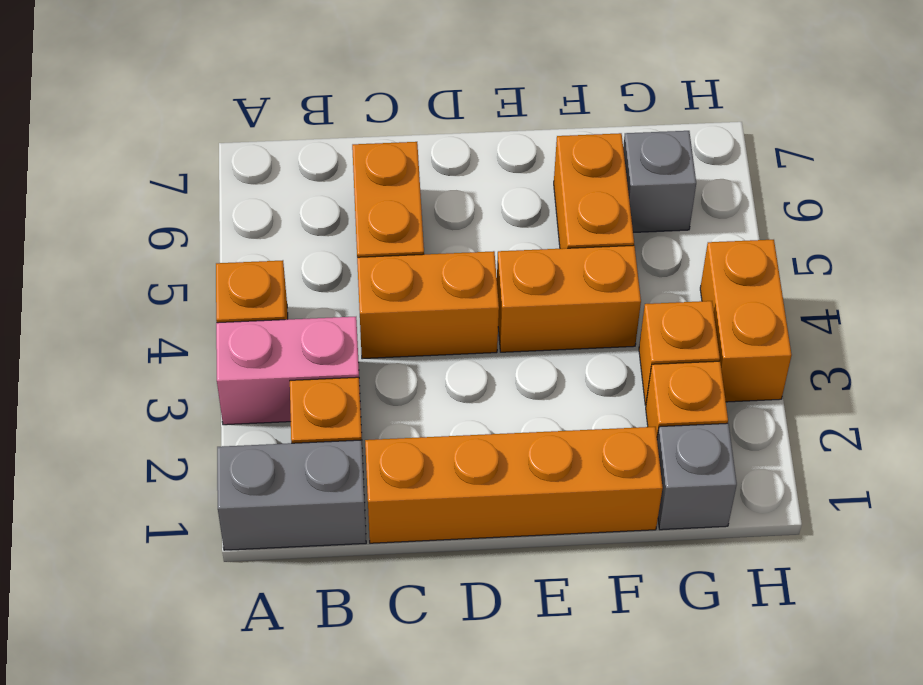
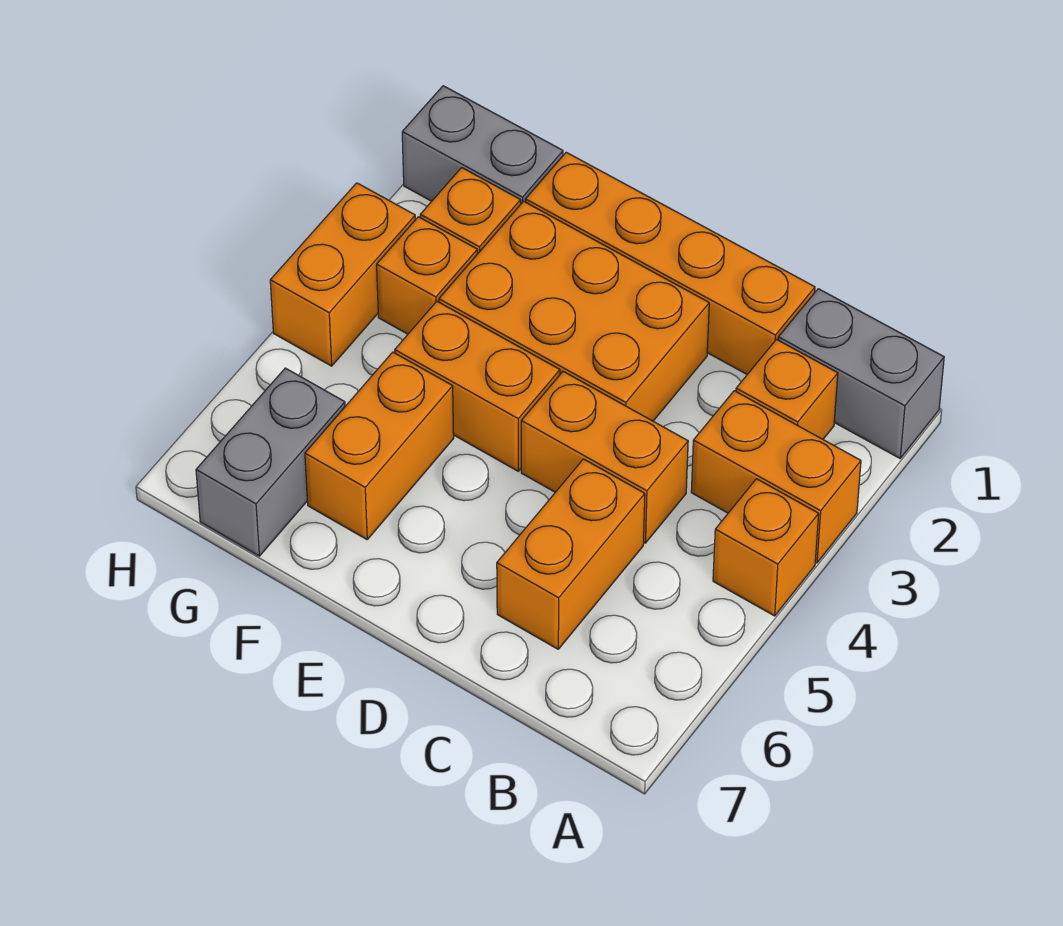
pink 1x2 brick [216,317,361,425] -> orange 1x2 brick [691,391,861,563]
none -> orange 2x3 brick [439,201,709,421]
grey 1x1 brick [657,423,737,530] -> grey 1x2 brick [402,86,563,204]
grey 1x1 brick [623,131,696,232] -> grey 1x2 brick [196,368,345,556]

